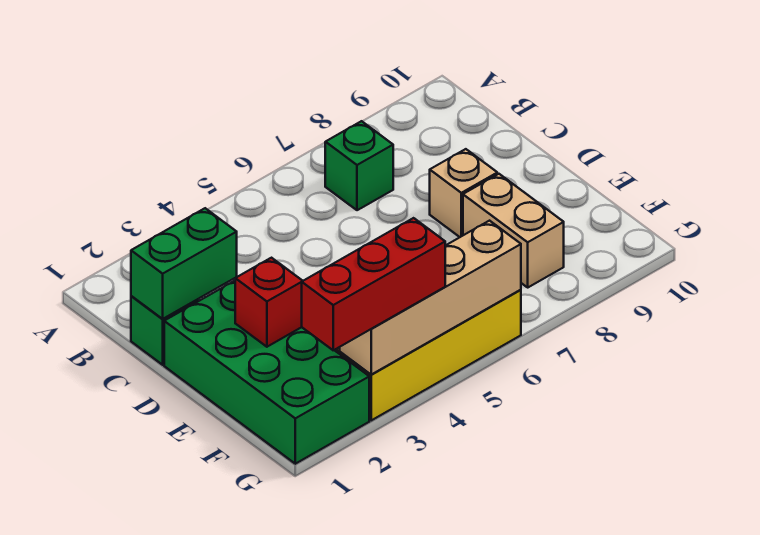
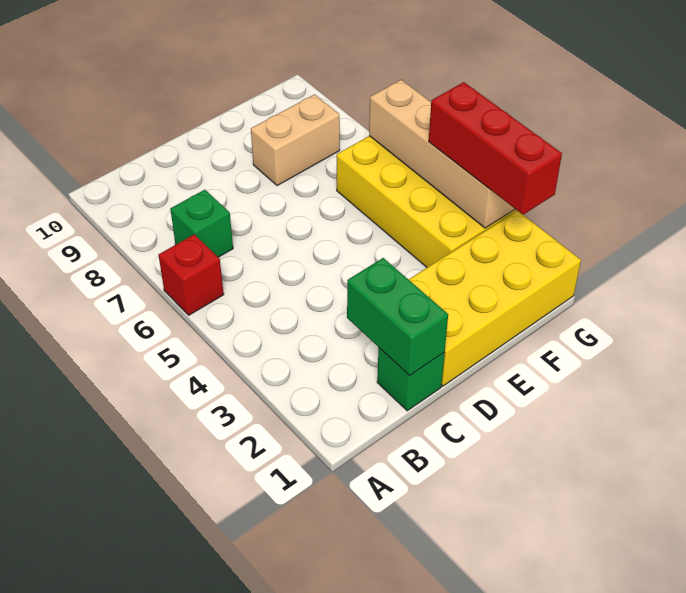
green 2x4 brick [164,281,369,464] -> yellow 2x4 brick [408,211,581,386]
tan 1x1 brick [430,149,497,237] -> none
red 1x1 brick [235,258,302,347] -> red 1x1 brick moved to [159,234,224,315]

